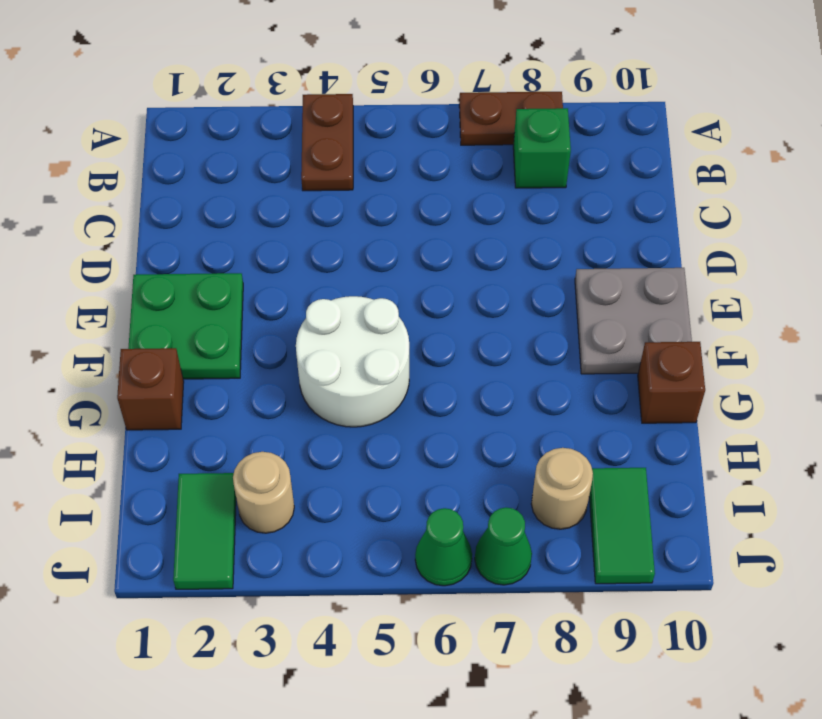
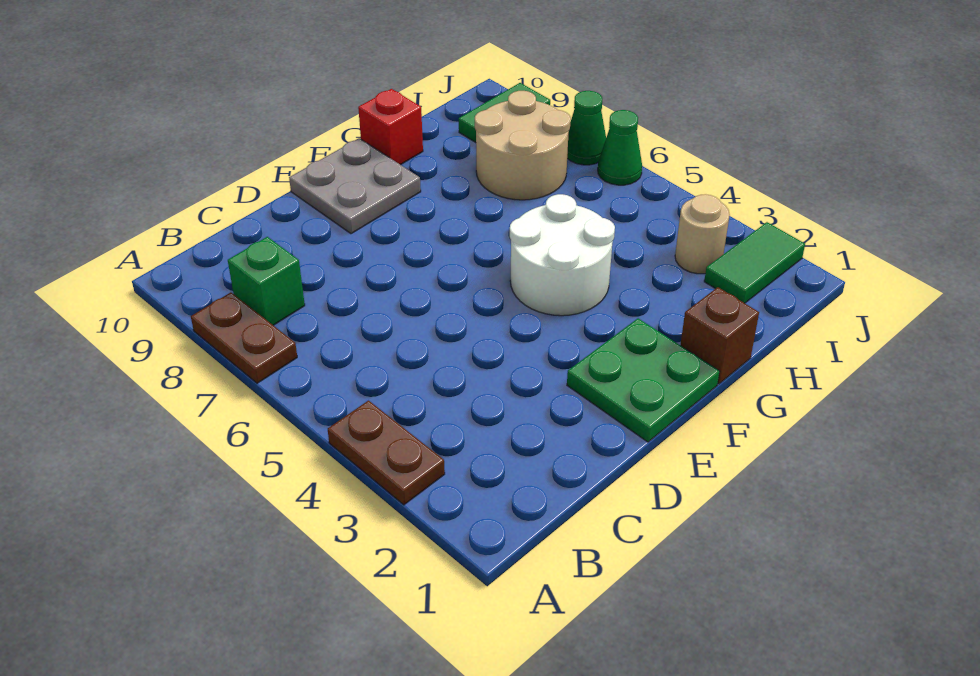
brown 1x2 plate [301,94,353,191] -> brown 1x2 plate turned to [328,401,445,505]
brown 1x1 brick [638,342,705,423] -> red 1x1 brick [358,89,423,165]
tan 1x1 round brick [531,448,593,529] -> tan 2x2 round brick [475,91,571,200]

